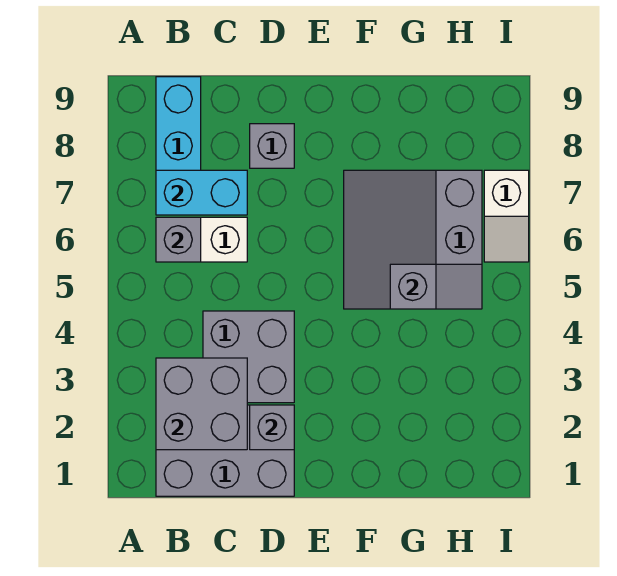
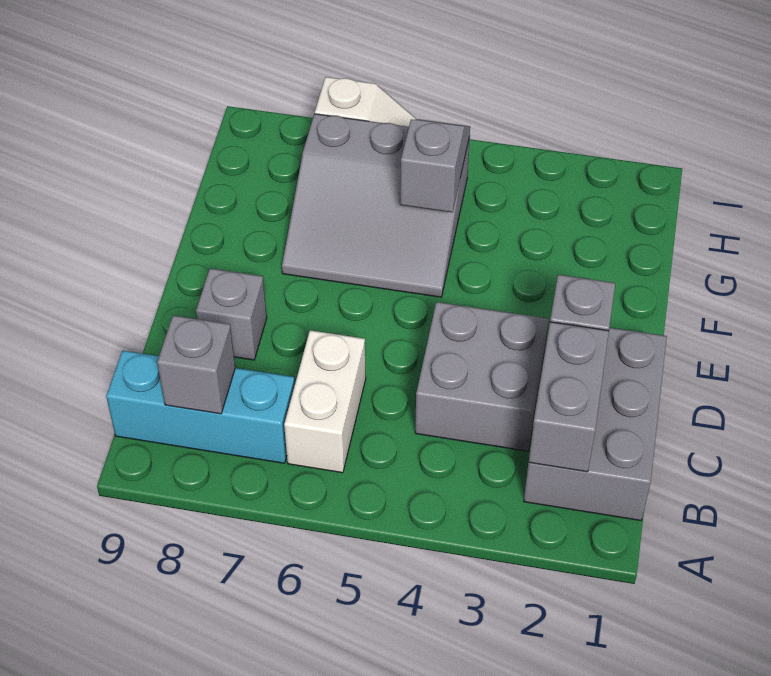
grey 2x2 brick [156,358,247,450] -> grey 1x2 brick [529,322,609,472]
grey 1x1 brick [156,217,201,262] -> grey 1x1 brick moved to [157,316,235,414]
cyan 1x2 brick [156,170,247,215] -> none

